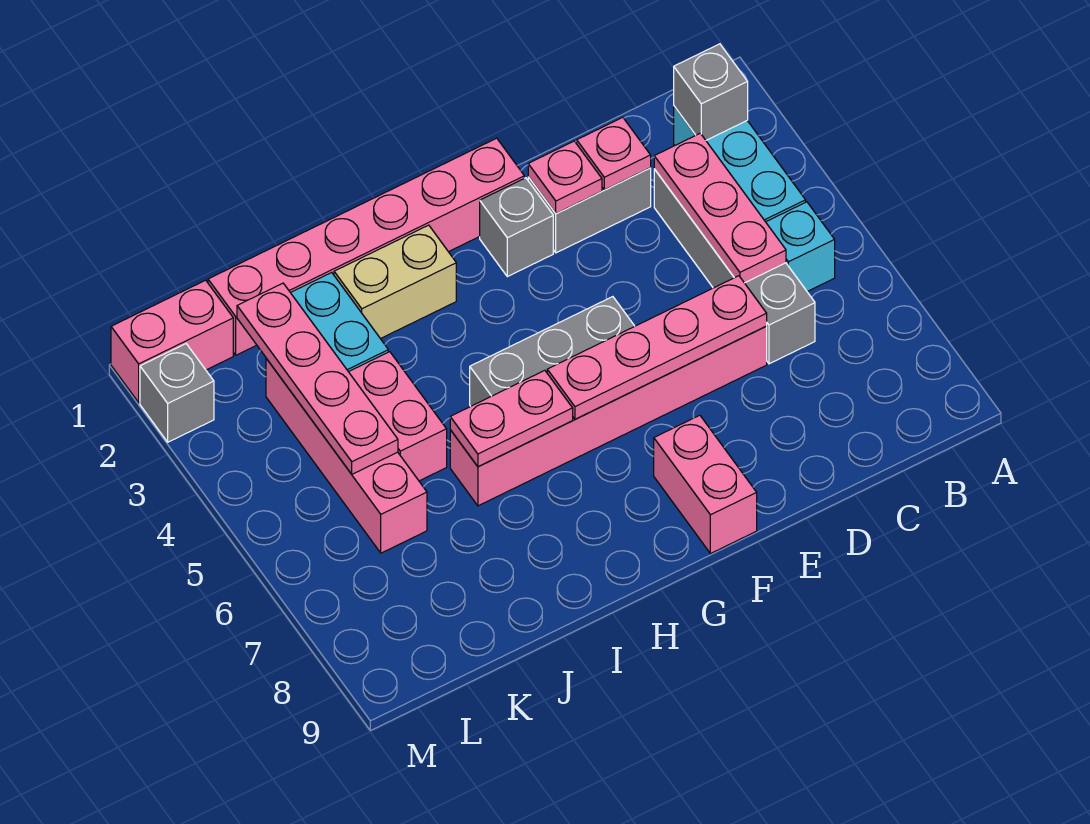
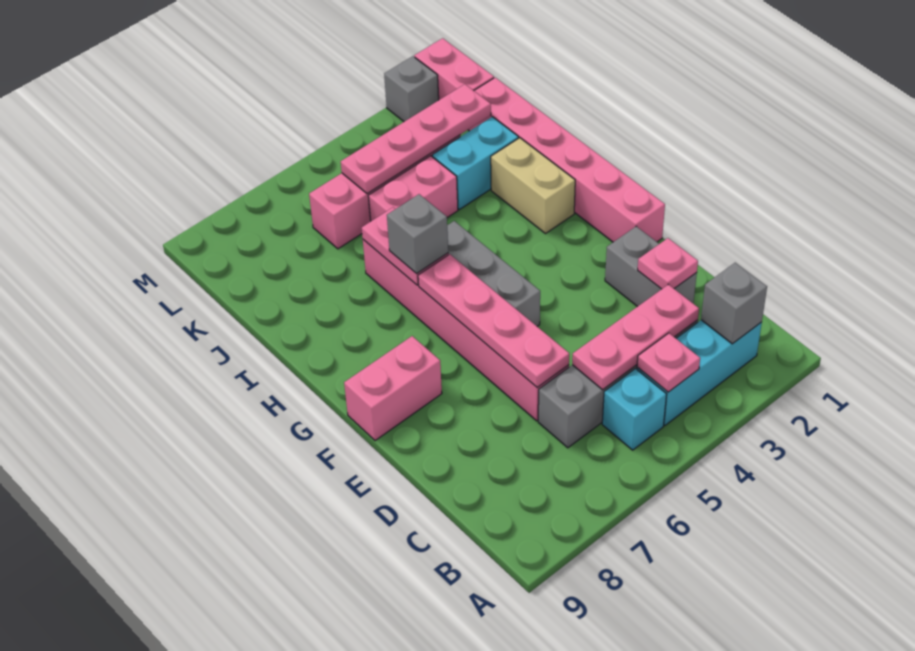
pink 1x1 plate [528,141,602,214] -> pink 1x1 plate moved to [637,333,700,392]
grey 1x1 brick [480,178,553,277] -> grey 1x1 brick moved to [387,194,448,274]

